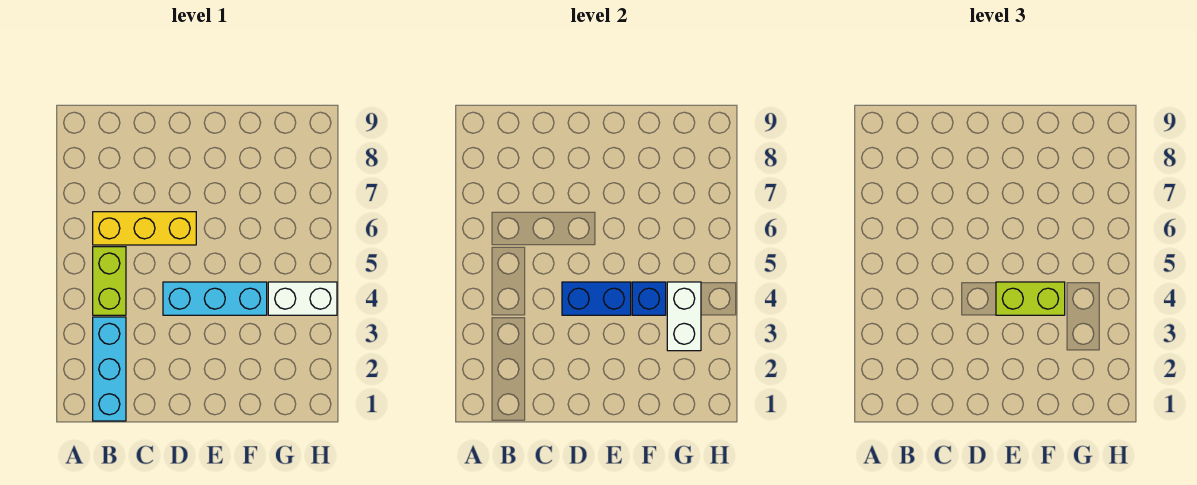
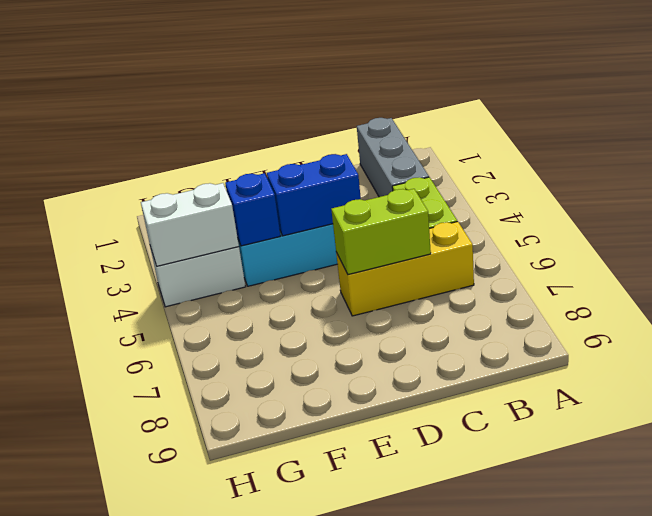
cyan 1x3 brick [93,317,126,421] -> grey 1x3 brick [357,118,429,197]
lime 1x2 brick [996,282,1065,315] -> lime 1x2 brick moved to [331,189,431,275]
white 1x2 brick [667,282,701,351] -> white 1x2 brick turned to [141,183,239,266]

